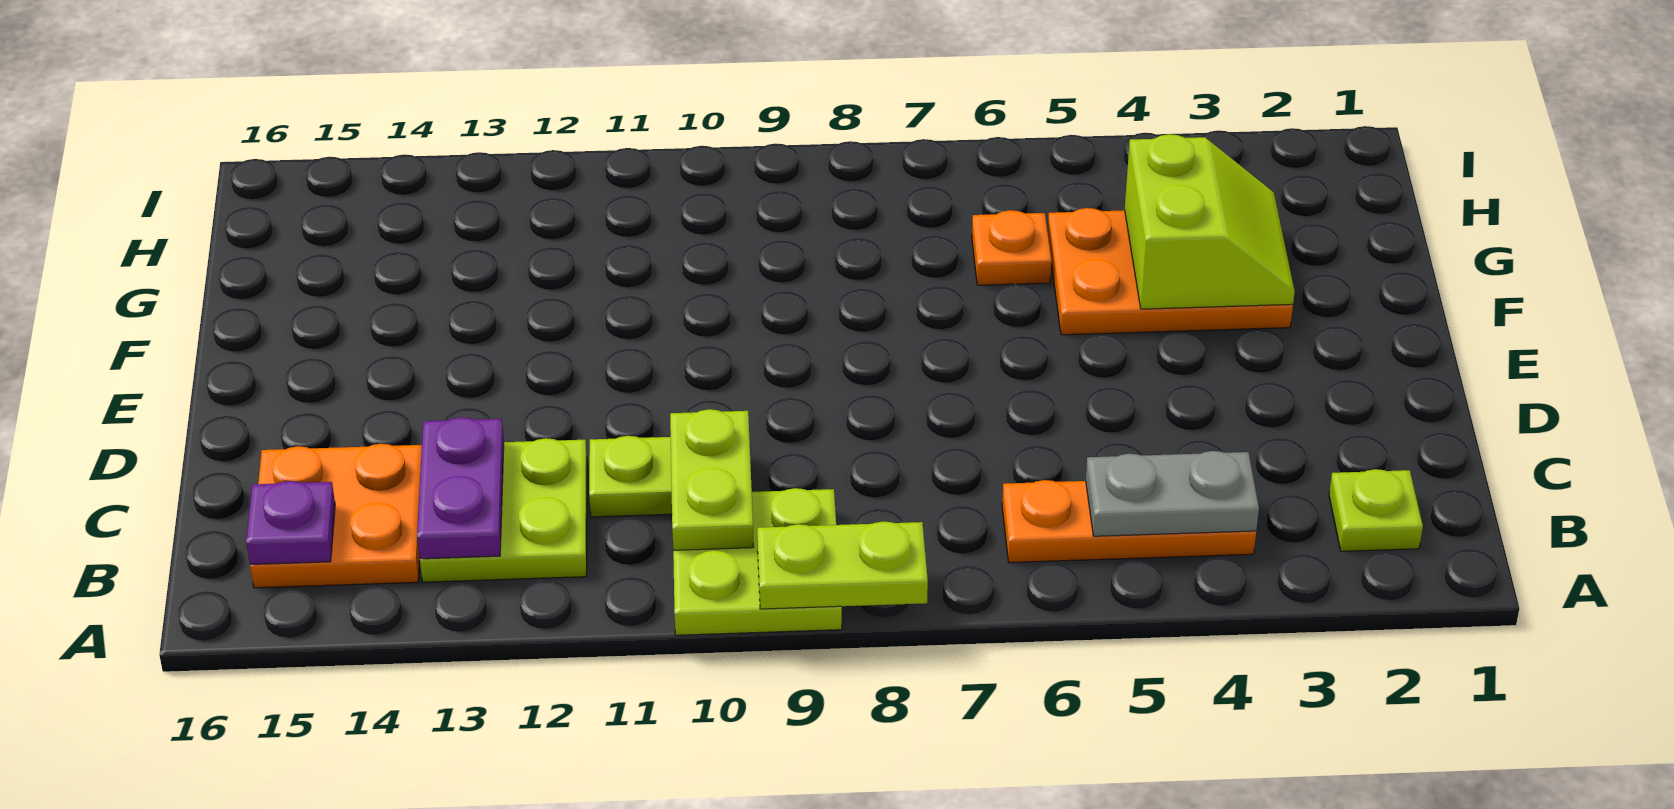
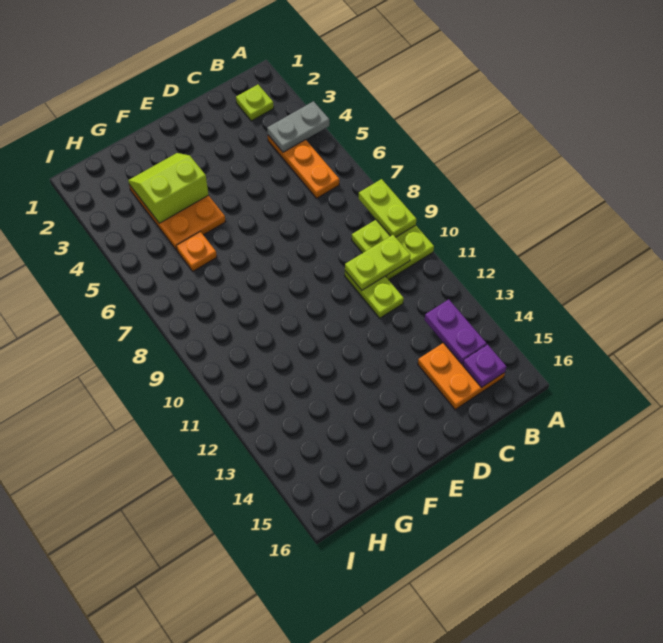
grey 1x2 plate [1086,451,1259,536] -> grey 1x2 plate turned to [267,101,329,152]
lime 2x2 plate [420,438,587,582] -> none
purple 1x2 plate [417,417,504,559] -> purple 1x2 plate turned to [425,299,487,364]

